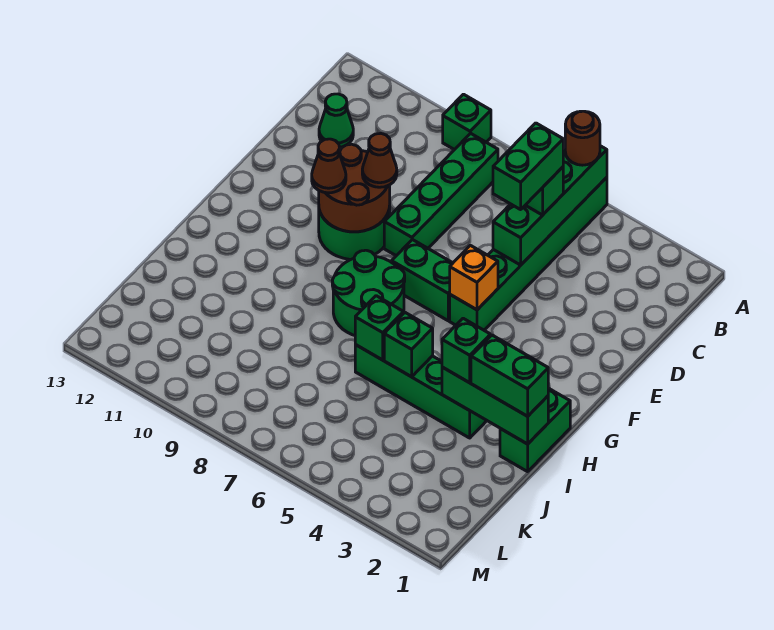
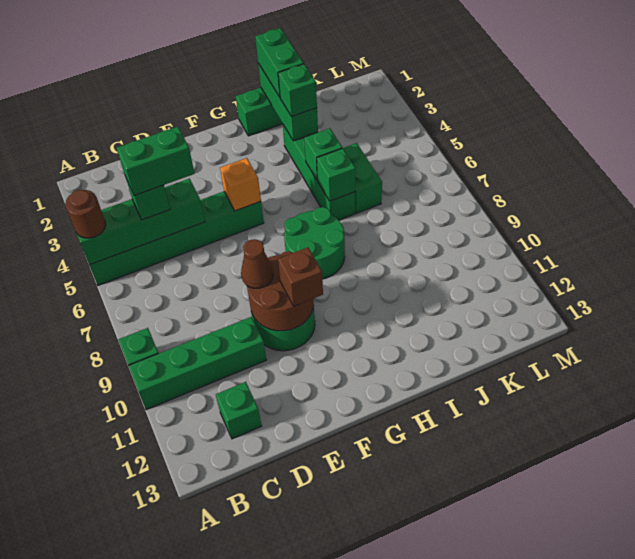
green 1x4 brick [384,133,498,256] -> green 1x4 brick moved to [128,317,266,410]
green 1x1 cone [319,94,353,147] -> green 1x1 brick [216,382,261,439]
green 1x2 brick [392,240,453,321] -> green 1x2 brick moved to [343,143,382,213]
brown 1x1 cone [312,139,346,193] -> brown 1x1 brick [278,247,323,306]

